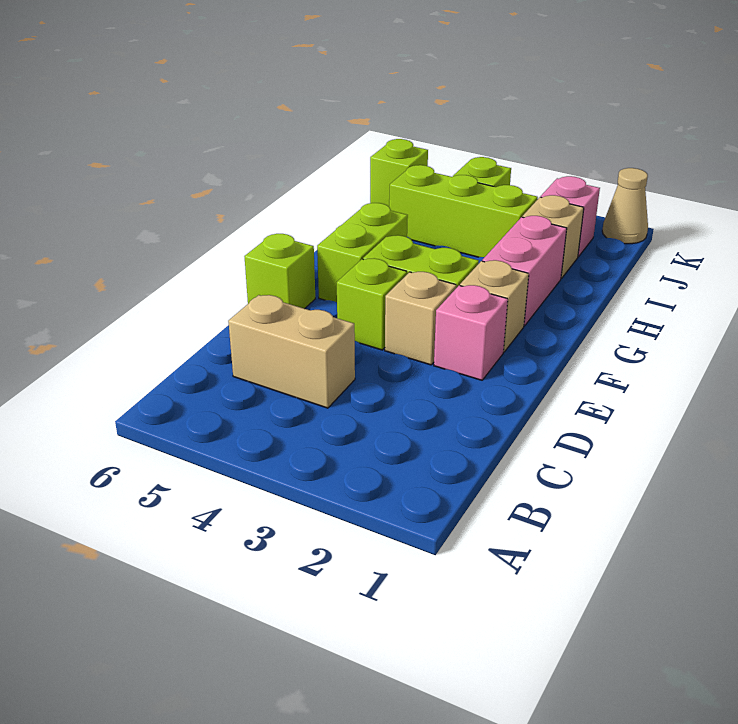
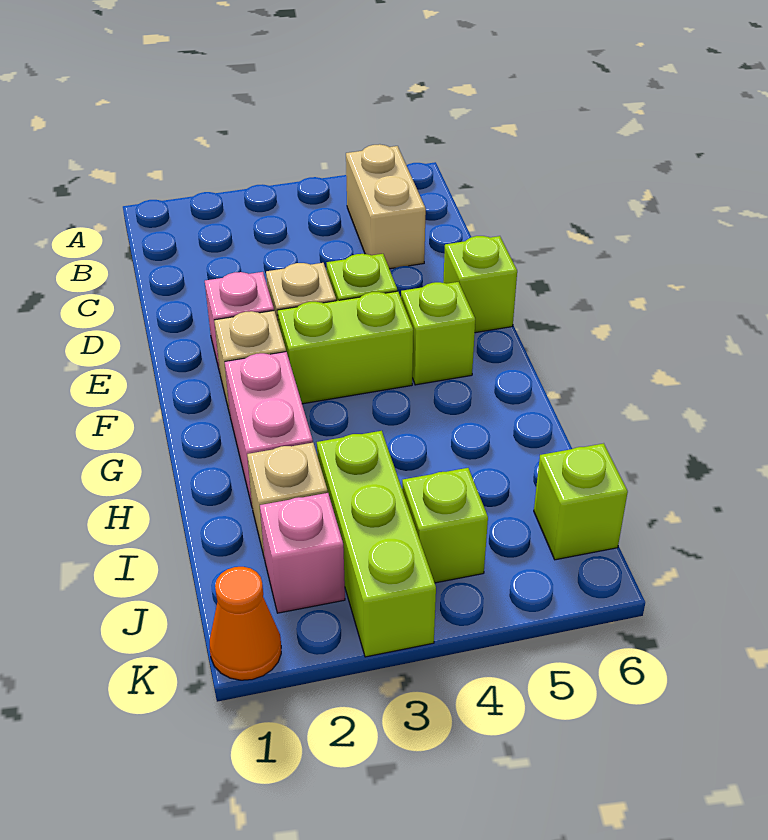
tan 1x2 brick [228,295,355,408] -> tan 1x2 brick turned to [346,144,426,269]
lime 1x2 brick [317,203,408,302] -> lime 1x1 brick [401,282,475,385]
lime 1x3 brick [389,165,538,257] -> lime 1x3 brick turned to [317,431,436,657]
tan 1x1 cone [602,168,648,244] -> orange 1x1 cone [210,567,281,680]

